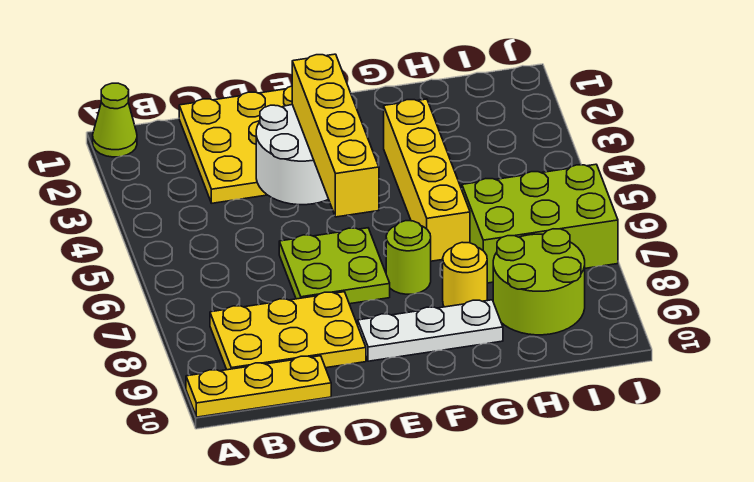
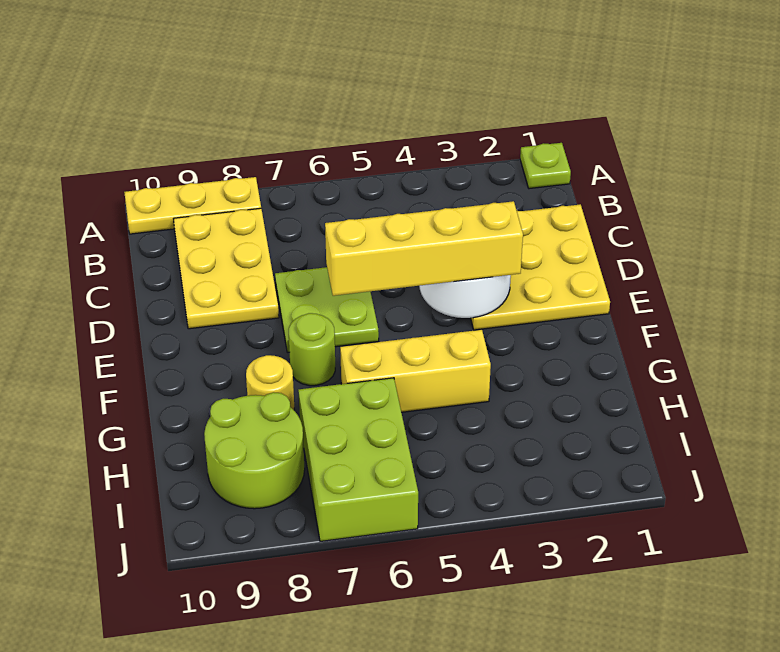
lime 1x1 cone [93,83,137,157] -> lime 1x1 plate [520,143,571,189]
yellow 1x3 plate [186,356,331,417] -> yellow 1x3 plate turned to [124,177,261,234]
white 1x3 plate [358,300,503,361] -> none
yellow 1x4 brick [384,99,470,261] -> yellow 1x3 brick [340,330,491,412]

